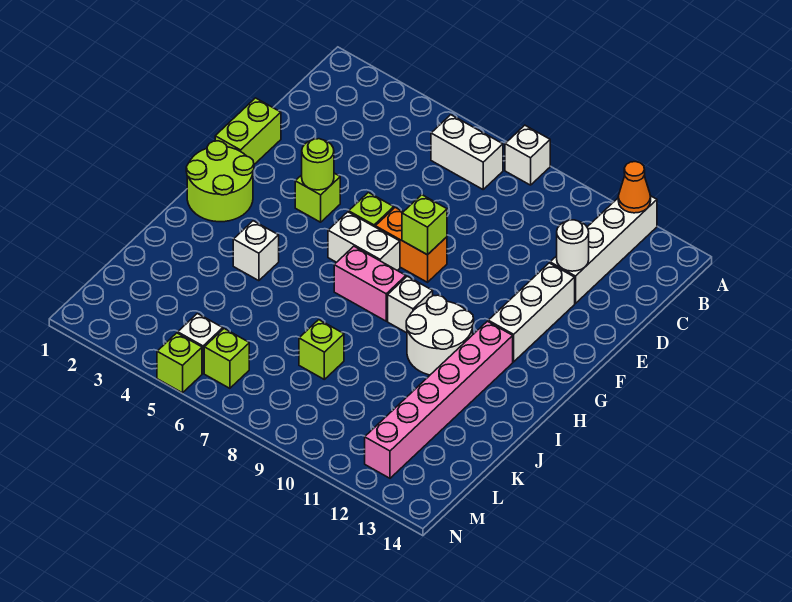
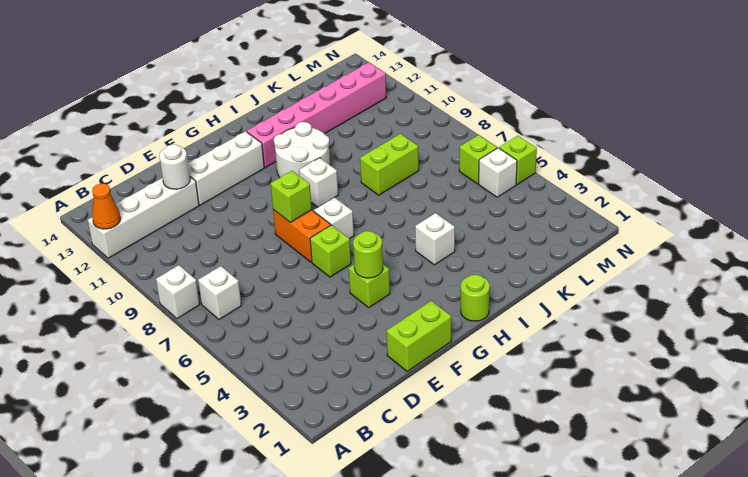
white 1x2 brick [431,115,503,189] -> white 1x1 brick [198,266,241,319]
lime 2x2 round brick [186,141,254,222] -> lime 1x1 round brick [461,275,490,321]
white 1x2 brick [328,212,400,271] -> white 1x1 brick [314,197,354,239]
pink 1x2 brick [334,246,406,321] -> none
lime 1x1 brick [299,320,344,379] -> lime 1x2 brick [360,134,419,195]

